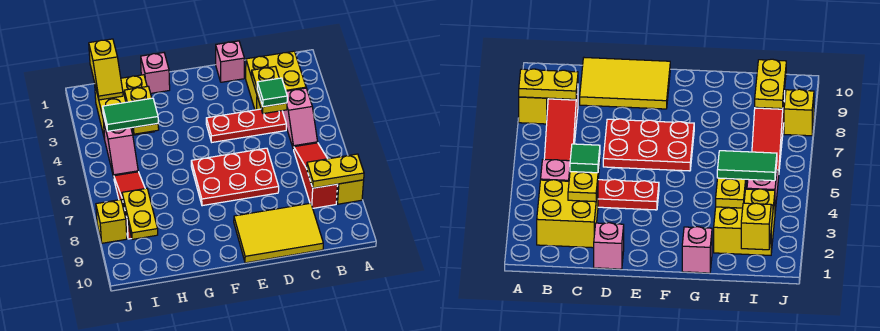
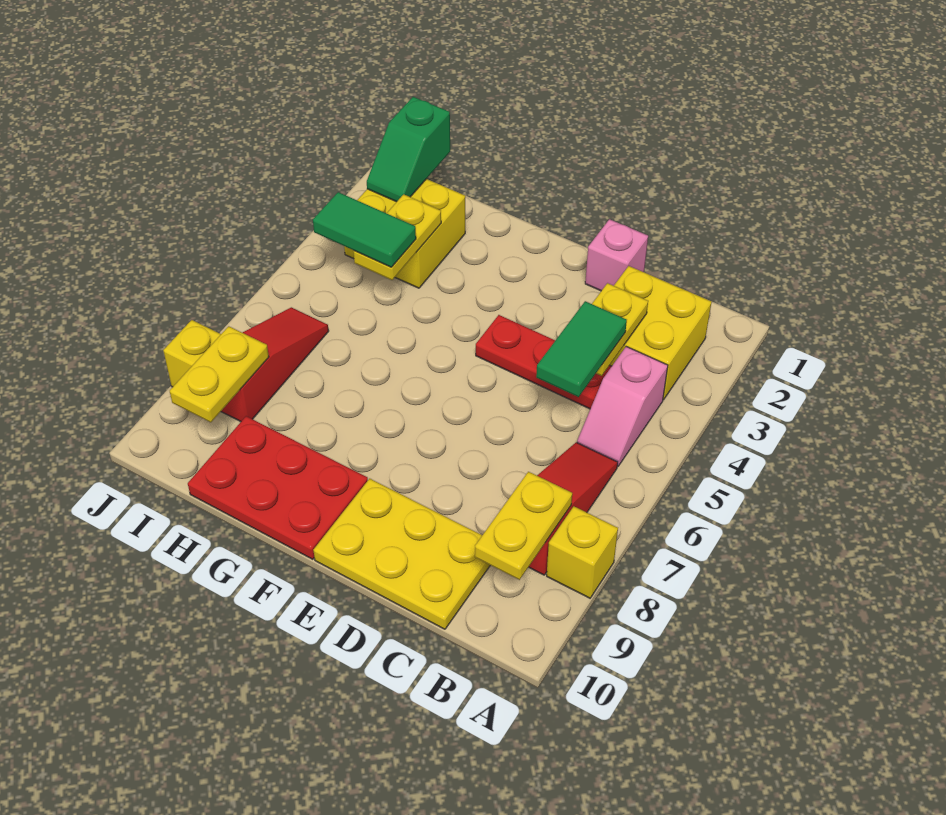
yellow 1x2 plate [307,154,364,188] -> yellow 1x2 plate turned to [475,472,572,580]
green 1x1 tile [257,78,287,107] -> green 1x2 tile [536,301,627,397]
yellow 2x3 tile [234,203,323,263] -> yellow 2x3 plate [313,479,490,629]
red 2x3 plate [191,148,279,206] -> red 2x3 plate moved to [188,416,368,559]
pink 1x1 brick [141,53,170,93] -> none
yellow 1x2 slope [89,39,123,100] -> green 1x2 slope [367,97,450,202]
pink 1x2 slope [104,120,138,177] -> none

